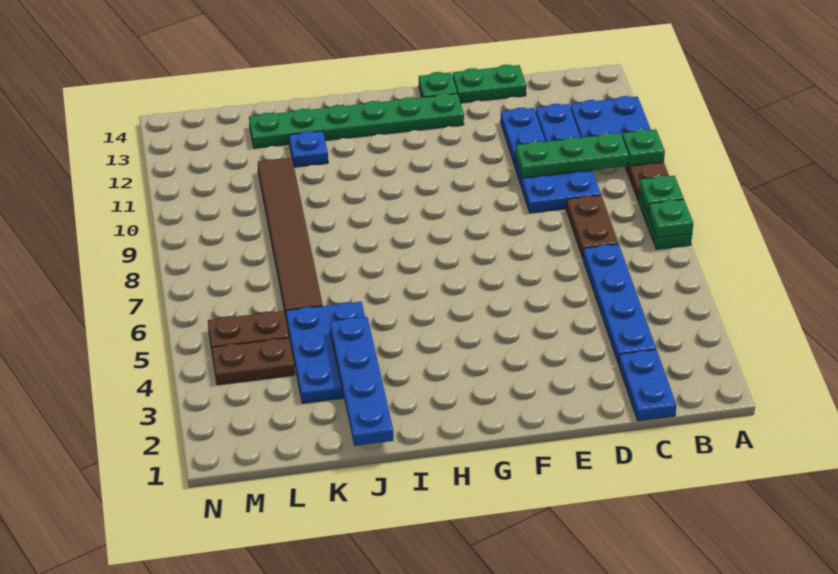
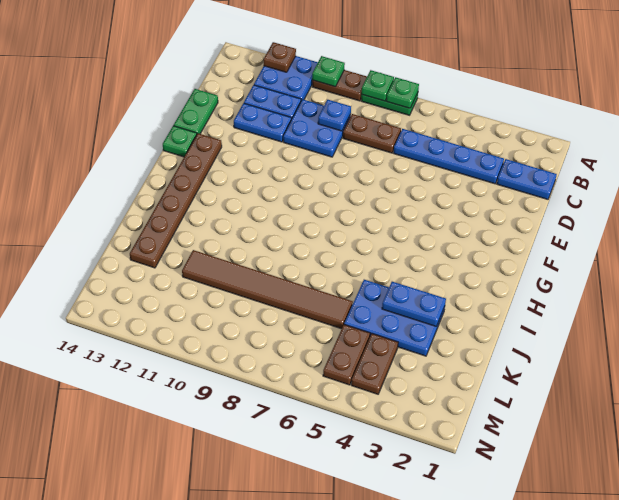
none -> brown 1x1 plate [264,42,296,72]
green 1x3 plate [515,133,629,178] -> none
green 1x6 plate [249,93,464,148] -> brown 1x6 plate [130,133,222,268]
blue 1x4 plate [330,317,393,446] -> blue 1x2 plate [382,282,446,326]
blue 1x1 plate [289,131,328,167] -> blue 1x1 plate moved to [318,100,351,131]

